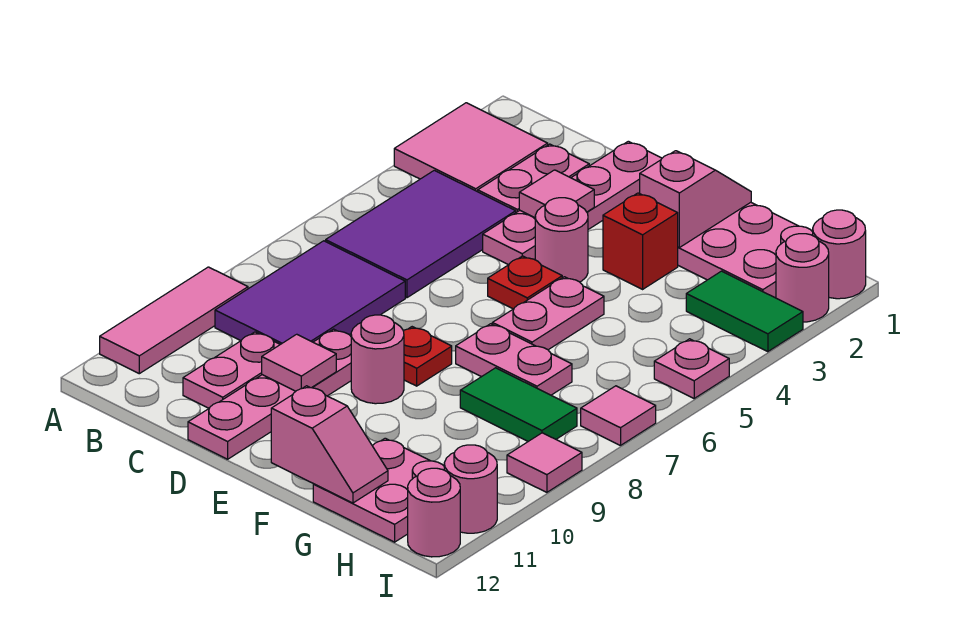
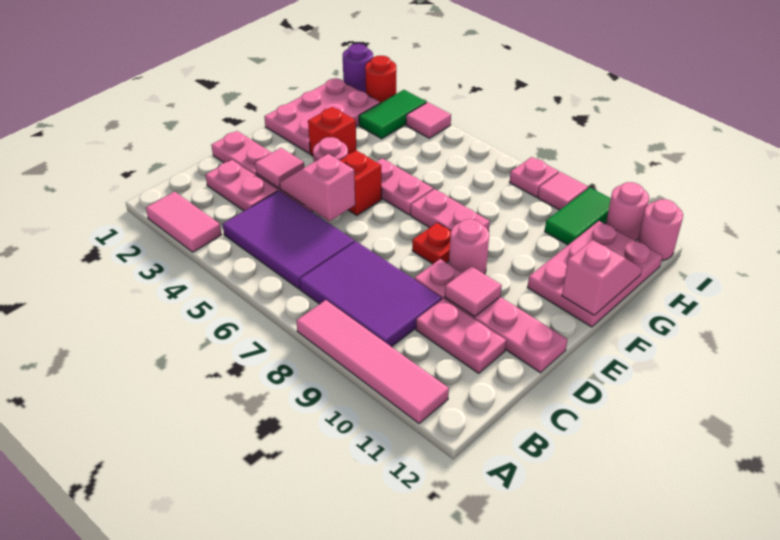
pink 2x2 tile [394,103,548,192] -> pink 1x2 tile [146,192,222,252]
pink 1x3 tile [100,267,248,374] -> pink 1x4 tile [296,300,449,424]
red 1x1 plate [488,256,562,309] -> red 1x1 brick [340,150,382,215]
pink 1x2 slope [640,151,751,248] -> pink 1x2 slope moved to [280,154,355,221]
pink 1x2 plate [456,324,572,395] -> pink 1x2 plate turned to [411,189,490,231]
green 1x2 tile [460,368,577,441] -> green 1x2 tile moved to [545,188,611,245]
pink 2x2 plate [313,438,444,542] -> pink 2x3 plate [527,221,662,327]
pink 1x1 round brick [813,210,866,299] -> purple 1x1 round brick [343,44,373,93]
pink 1x1 round brick [776,234,829,322] -> red 1x1 round brick [365,56,396,103]
pink 1x1 plate [654,339,729,398] -> pink 1x1 plate moved to [510,157,559,197]
pink 1x1 tile [581,386,656,446] -> pink 1x1 tile moved to [406,102,451,138]

